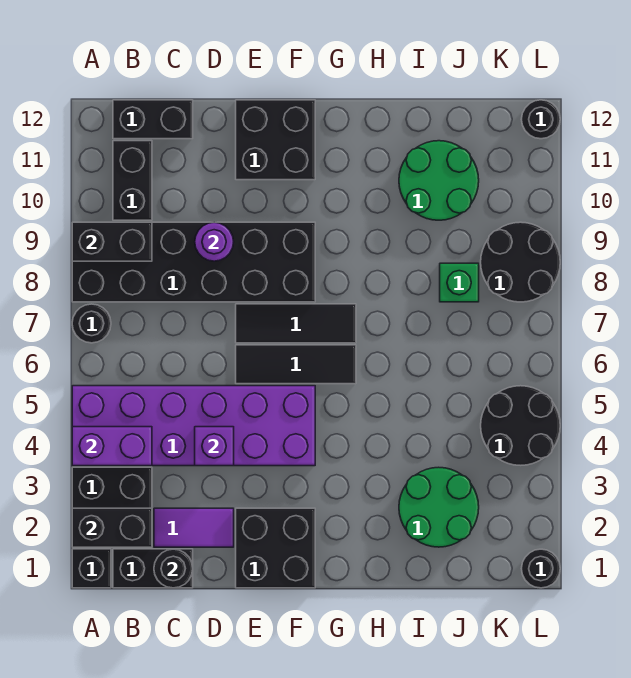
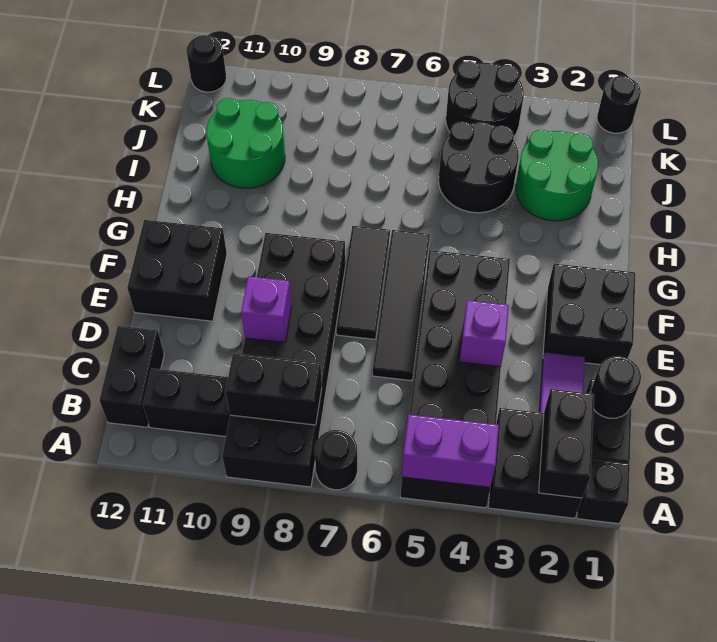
purple 2x6 brick [72,386,315,466] -> black 2x6 brick [400,250,510,508]
purple 1x2 brick [72,427,152,466] -> purple 1x2 brick turned to [402,415,499,487]
black 1x2 brick [72,222,152,261] -> black 1x2 brick turned to [225,353,322,425]
purple 1x1 round brick [195,222,234,261] -> purple 1x1 brick [241,276,292,342]
black 1x3 tile [236,345,356,384] -> black 1x4 tile [373,230,430,381]
green 1x1 brick [440,263,479,302] -> none
black 2x2 round brick [481,222,560,302] -> black 2x2 round brick moved to [439,122,519,213]

